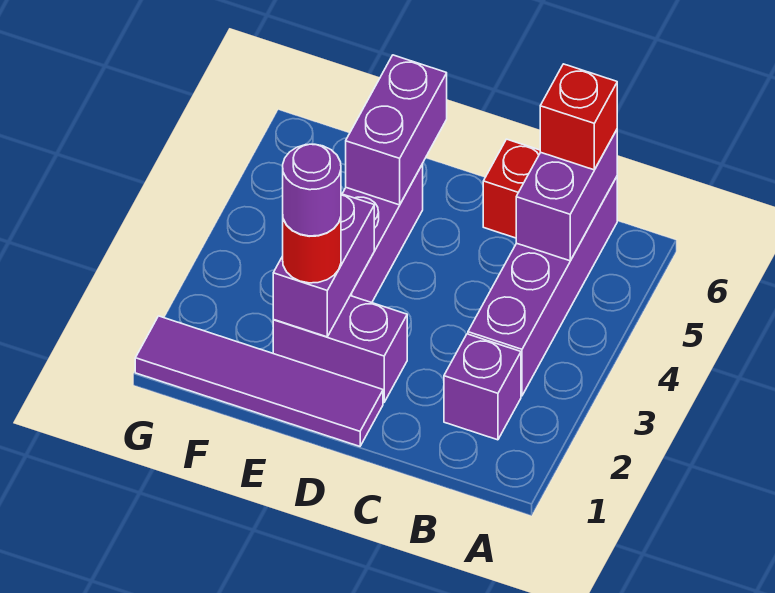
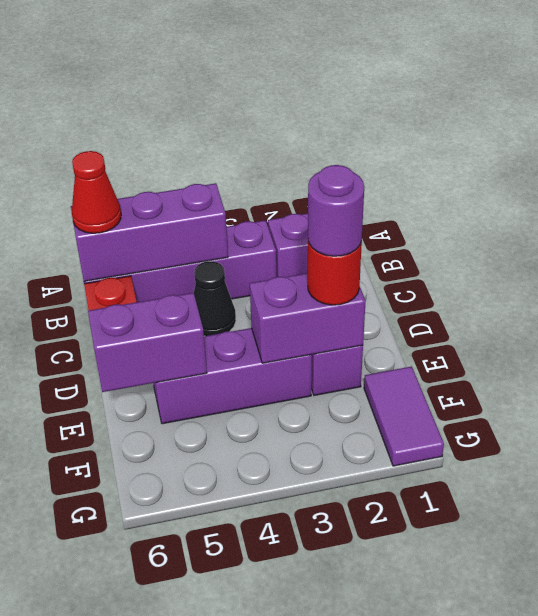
purple 1x2 brick [516,130,617,261] -> purple 1x3 brick [71,183,228,281]
red 1x1 brick [540,64,617,170] -> red 1x1 cone [72,151,121,233]
none -> black 1x1 cone [194,261,236,336]
purple 1x4 tile [135,316,383,446] -> purple 1x2 tile [364,366,444,466]

